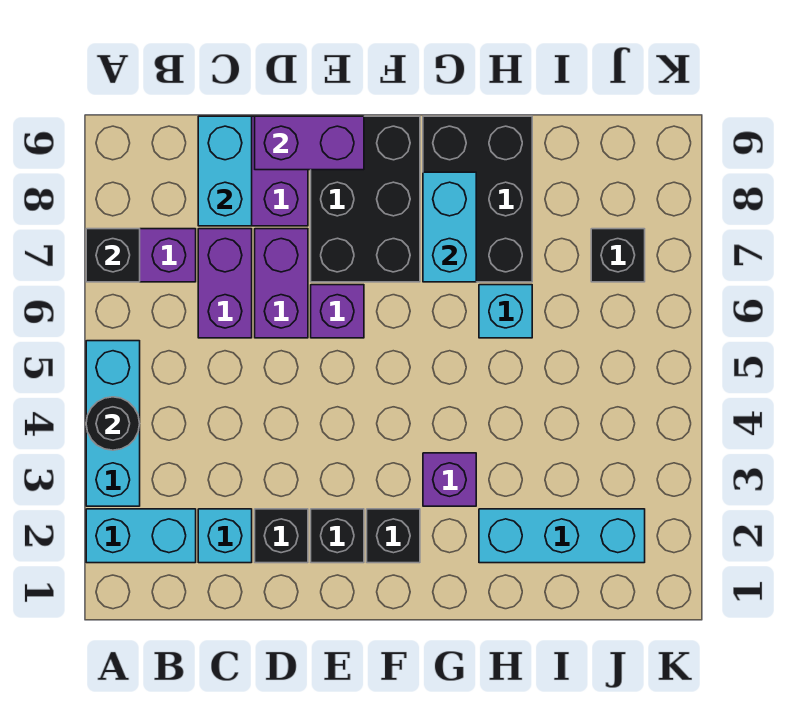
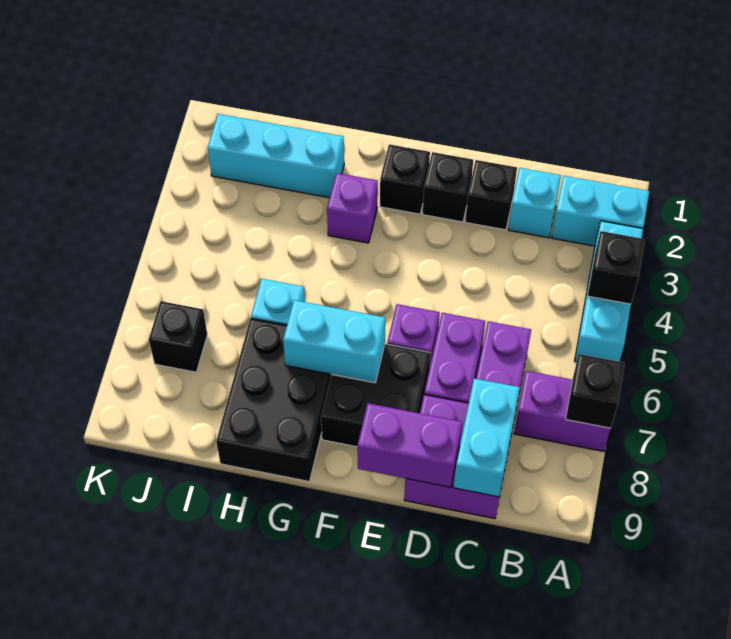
black 1x1 round brick [86,397,140,450] -> black 1x1 brick [587,231,645,304]
black 2x3 brick [311,116,420,282] -> black 2x2 brick [321,344,431,447]
cyan 1x2 brick [423,172,476,282] -> cyan 1x2 brick turned to [283,300,385,383]

